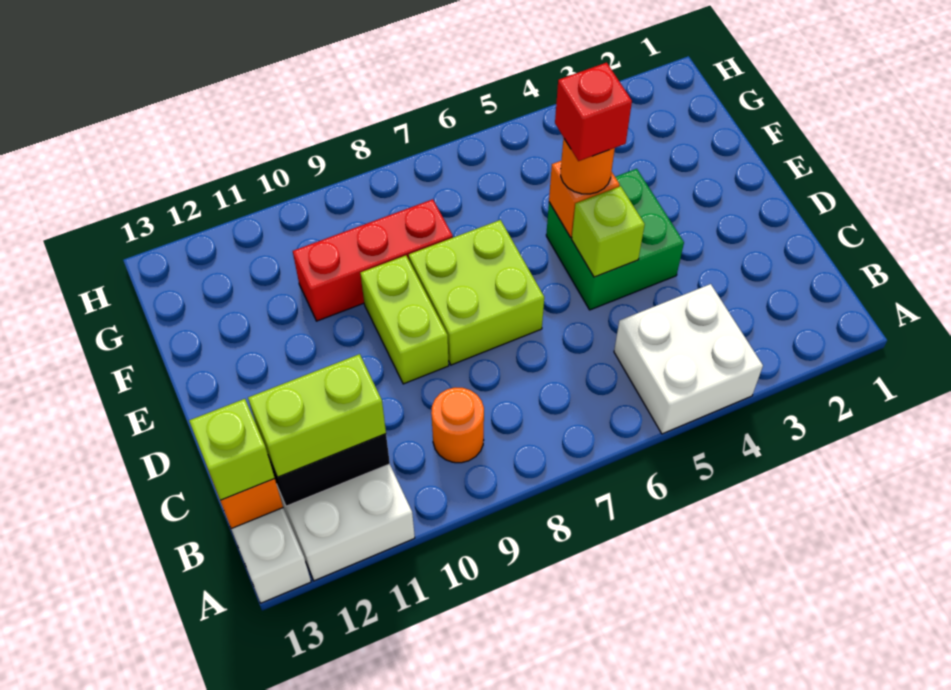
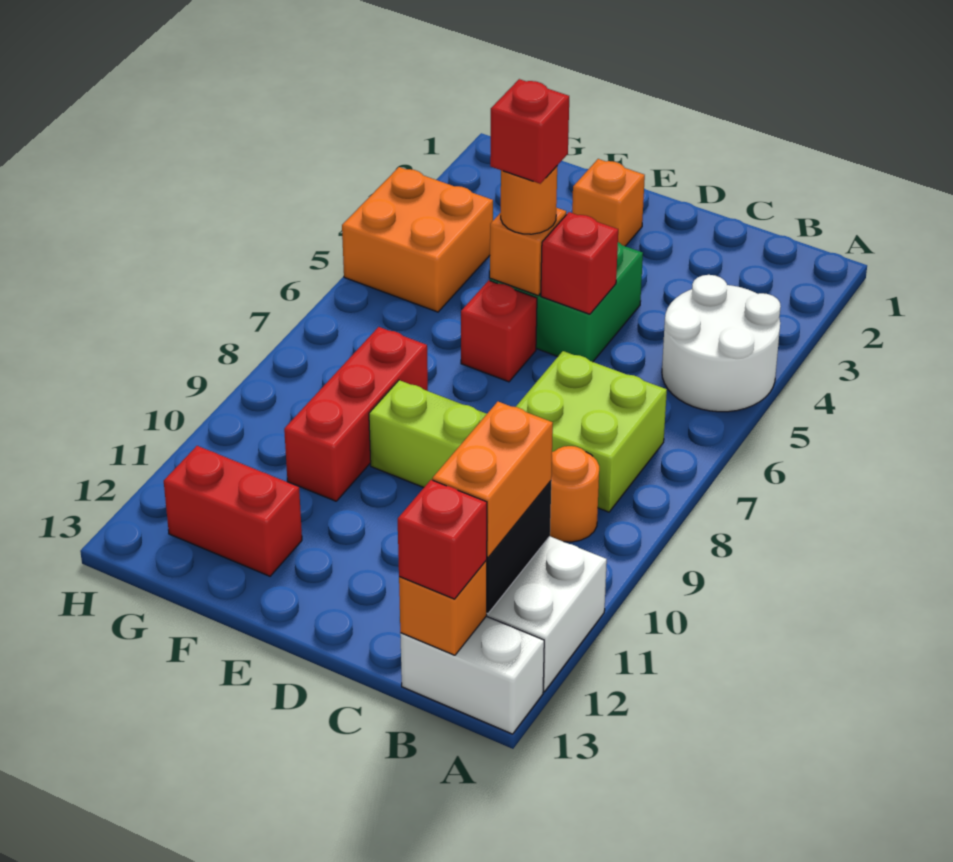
white 2x2 brick [614,284,763,434] -> white 2x2 round brick [662,275,781,412]
lime 1x2 brick [248,354,386,477] -> orange 1x2 brick [432,402,553,557]
lime 1x1 brick [189,399,275,500] -> red 1x1 brick [398,480,487,599]
lime 1x1 brick [572,186,645,277] -> red 1x1 brick [541,212,618,314]
lime 2x2 brick [409,220,544,365] -> lime 2x2 brick moved to [516,351,667,512]
none -> orange 1x1 brick [572,159,645,246]
none -> red 1x1 brick [461,280,537,382]
none -> red 1x2 brick [164,446,302,576]
none -> orange 2x2 brick [342,167,493,312]

